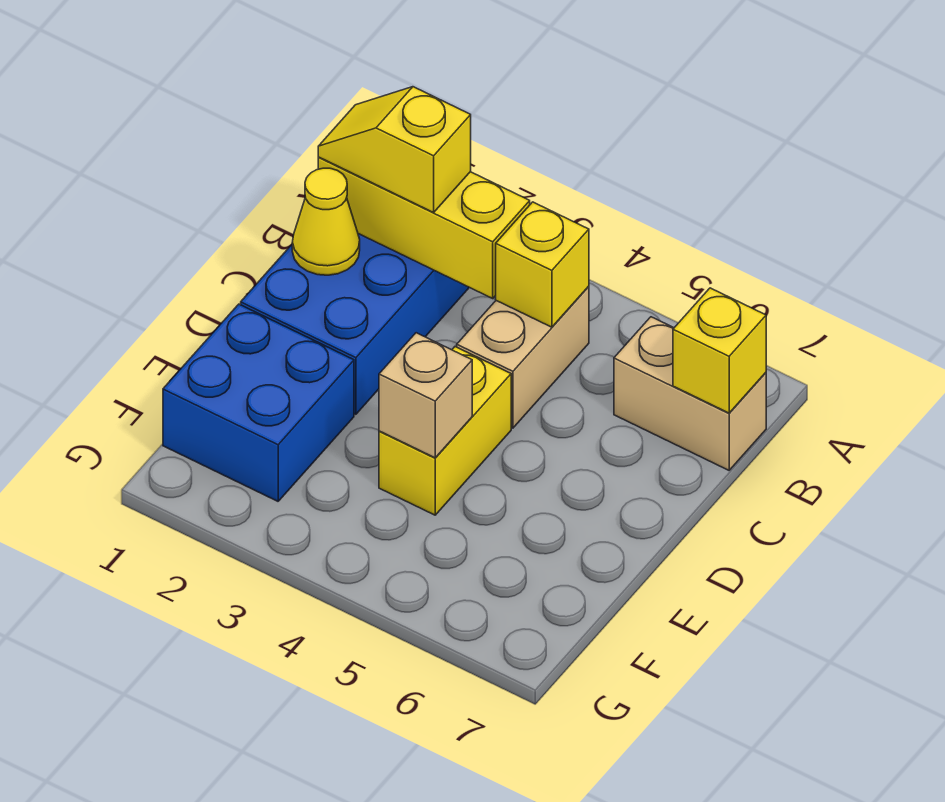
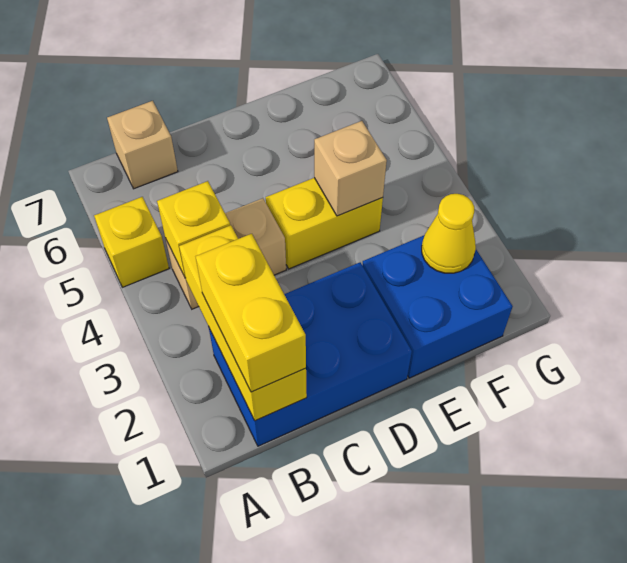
yellow 1x2 slope [318,87,471,212] -> yellow 1x2 brick [196,234,306,392]
tan 1x2 brick [614,317,766,470] -> tan 1x1 brick [107,101,178,189]
yellow 1x1 brick [673,288,766,413] -> yellow 1x1 brick moved to [94,197,169,287]
yellow 1x1 cone [292,168,360,275] -> yellow 1x1 cone moved to [422,194,476,273]

